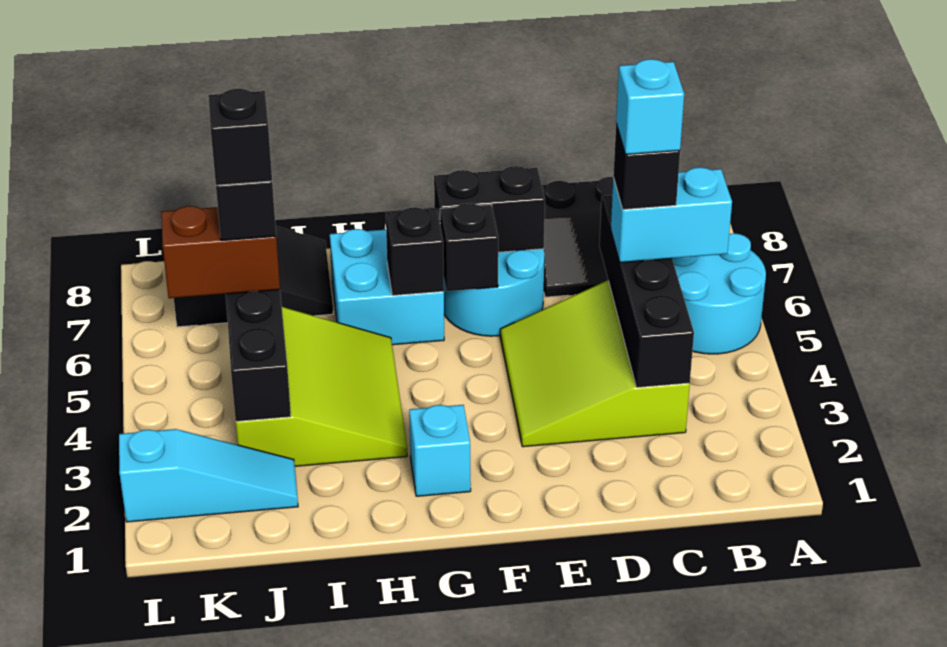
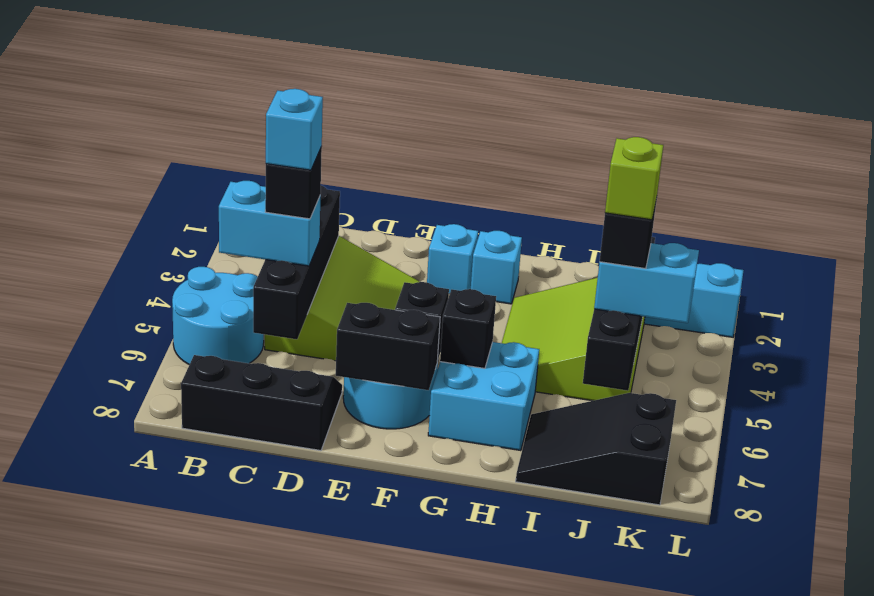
none -> cyan 1x1 brick [427,224,478,294]
brown 1x2 brick [161,206,280,298] -> cyan 1x2 brick [594,243,699,323]
black 1x1 brick [208,89,272,185] -> lime 1x1 brick [605,137,663,220]

